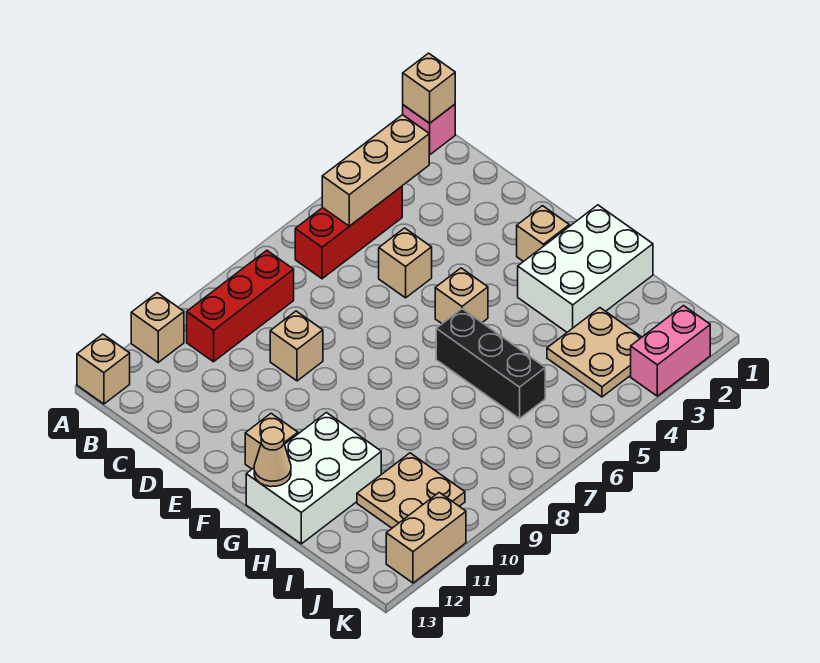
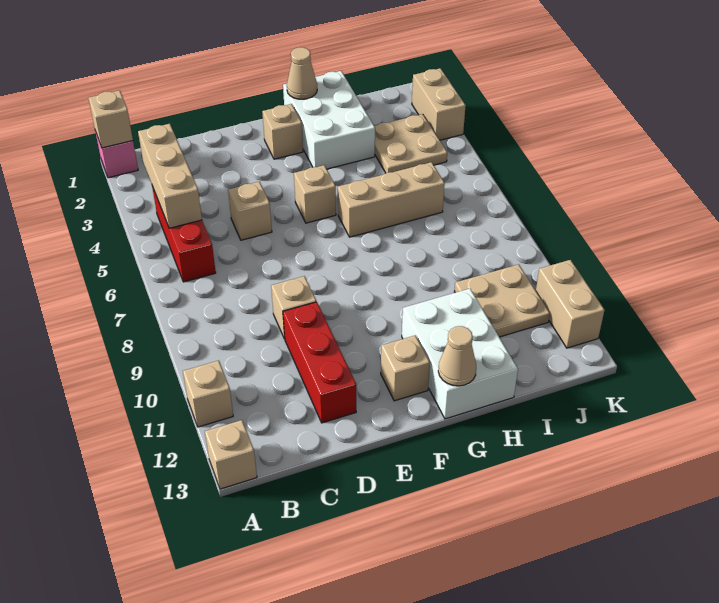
red 1x3 brick [187,250,294,362] -> red 1x3 brick moved to [283,302,356,423]
none -> tan 1x1 cone [287,47,317,99]
black 1x3 brick [436,309,545,418] -> tan 1x3 brick [338,162,445,237]
pink 1x2 brick [631,306,710,396] -> tan 1x2 brick [412,68,466,140]

